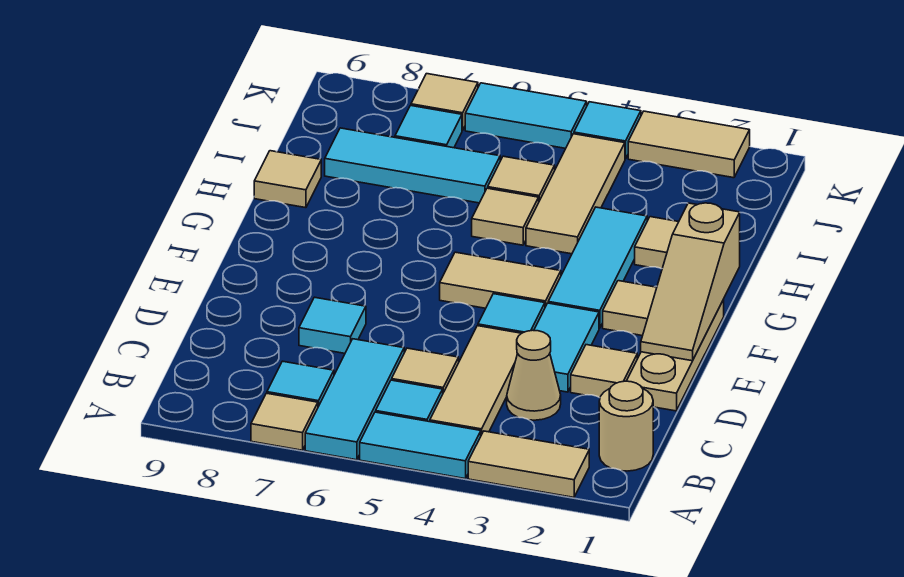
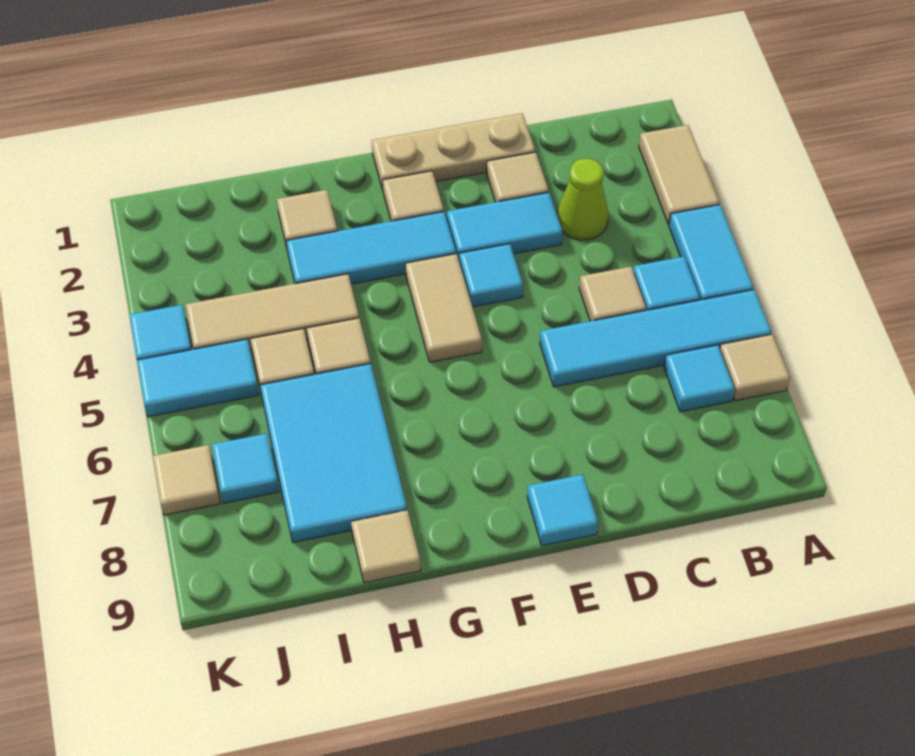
cyan 1x3 tile [305,339,404,460] -> cyan 1x4 tile [540,290,772,387]
tan 1x1 round brick [599,381,653,471] -> none
tan 1x3 tile [430,326,521,435] -> none
tan 1x1 cone [507,330,561,420] -> lime 1x1 cone [557,159,609,240]
cyan 1x1 tile [299,297,366,353] -> cyan 1x1 tile moved to [527,475,598,546]
tan 1x3 slope [641,203,740,361] -> none
cyan 1x3 tile [325,128,500,203] -> cyan 2x3 tile [260,364,407,542]
tan 1x2 tile [628,111,750,178] -> none
cyan 1x2 tile [465,83,587,148] -> cyan 1x2 tile turned to [137,339,259,417]

